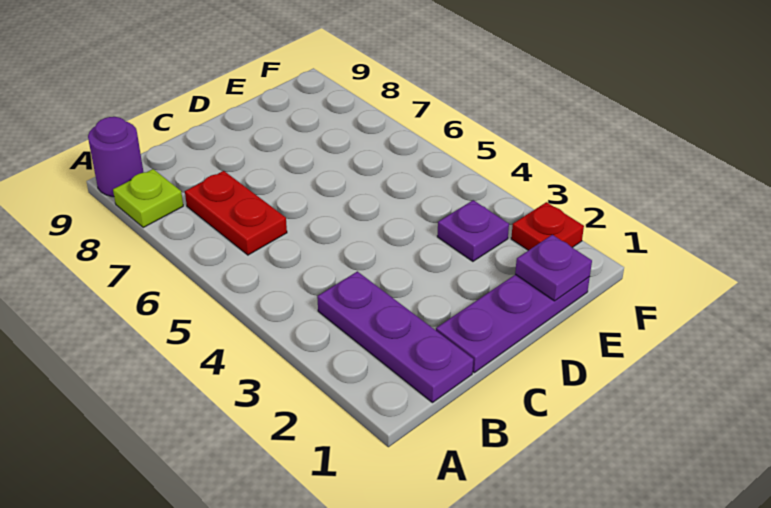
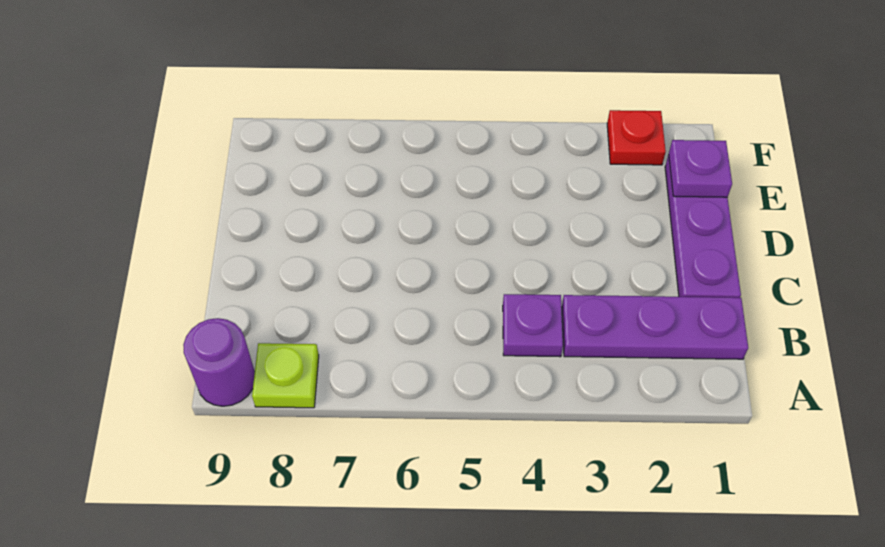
red 1x2 plate [185,171,287,255] -> none
purple 1x1 plate [437,200,509,261] -> purple 1x1 plate moved to [503,294,563,357]

